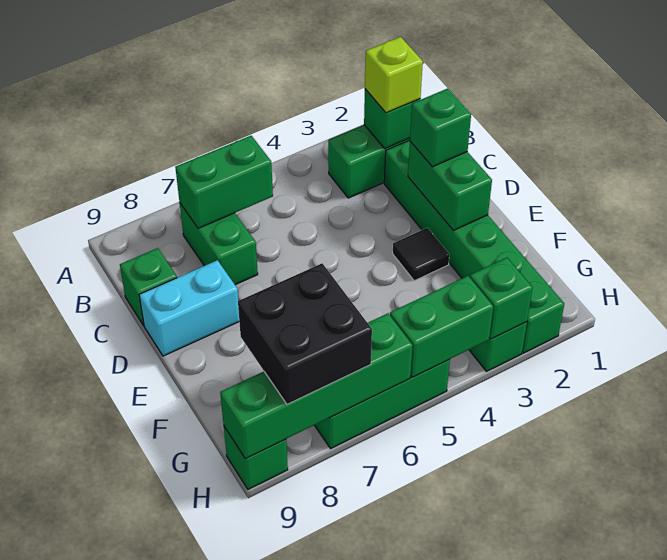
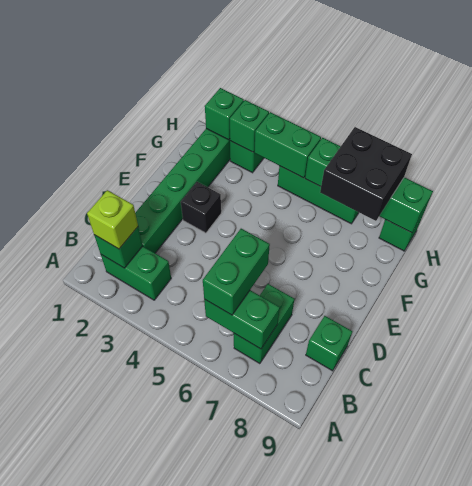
green 1x2 brick [408,142,492,230] -> green 1x2 brick moved to [203,229,270,315]
green 1x1 brick [410,89,471,167] -> green 1x1 brick moved to [205,88,244,140]
cyan 1x2 brick [139,260,239,356] -> none
black 1x1 tile [393,228,449,281] -> black 1x1 brick [181,182,221,233]

